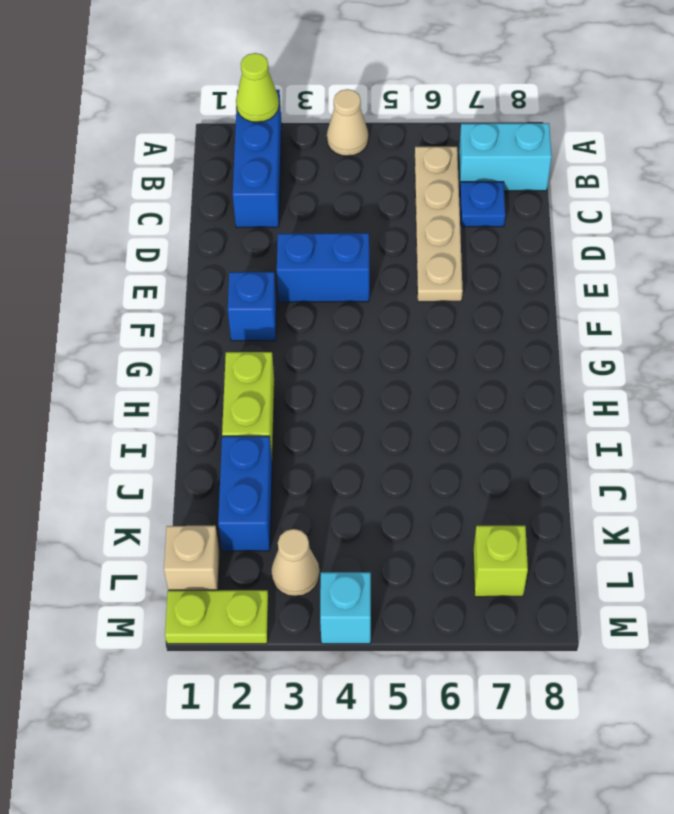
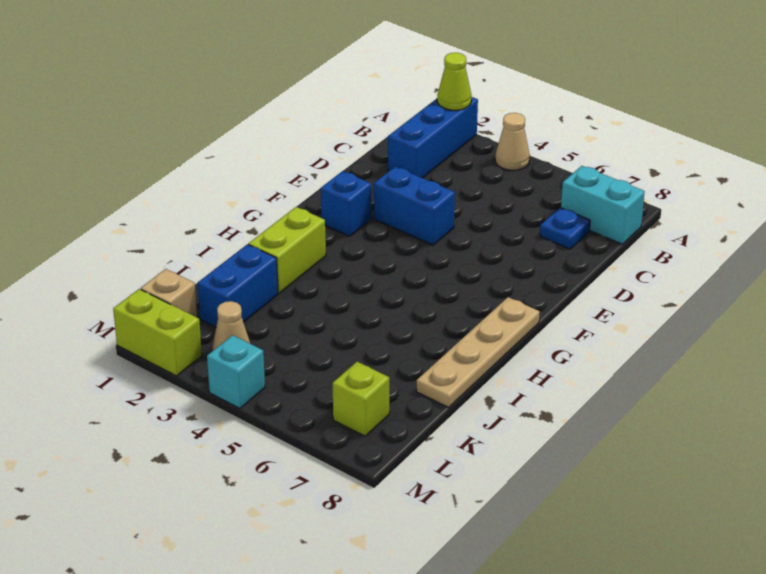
tan 1x4 plate [415,147,463,302] -> tan 1x4 plate moved to [416,297,540,407]
lime 1x2 plate [165,590,269,644] -> lime 1x2 brick [113,289,202,376]

